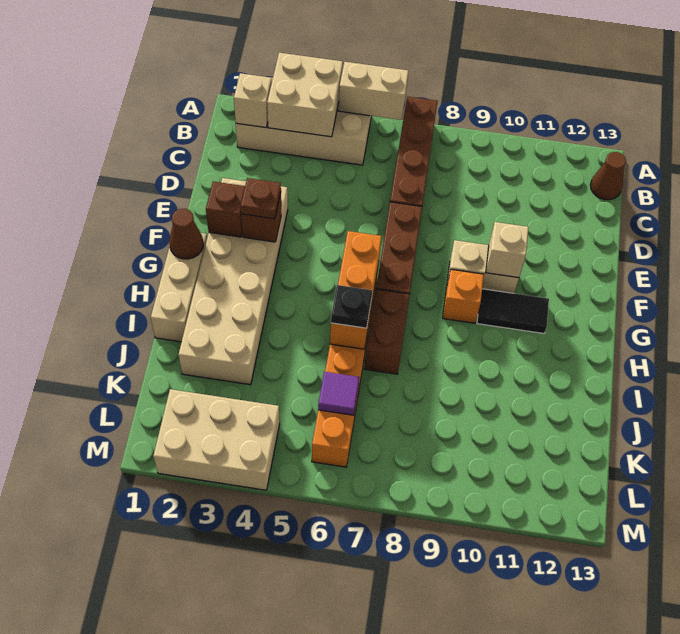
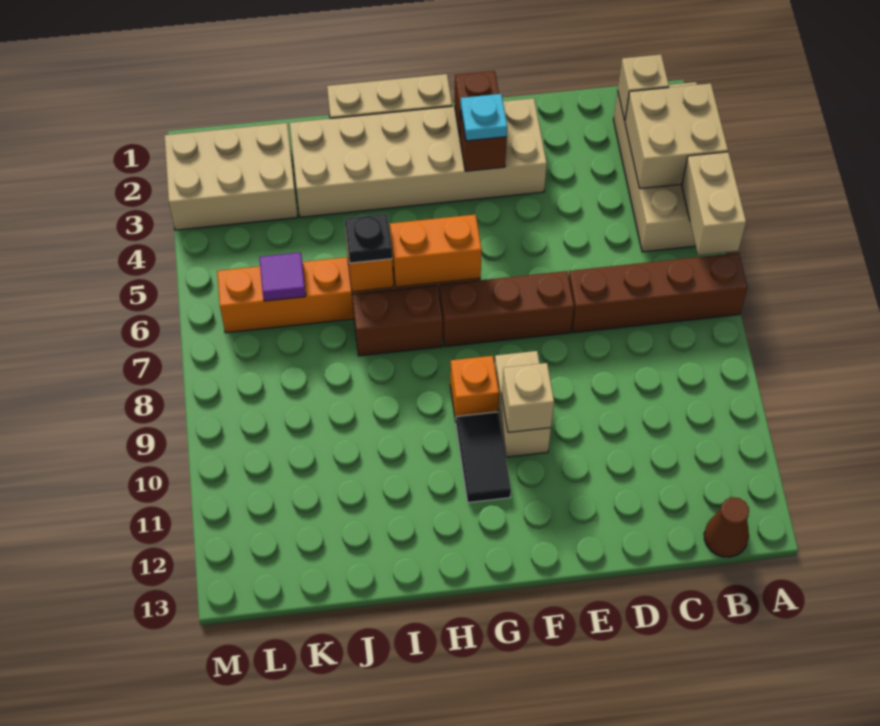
brown 1x1 plate [241,178,281,219] -> cyan 1x1 plate [460,94,507,141]
brown 1x1 cone [169,209,203,259] -> none
tan 2x3 brick [153,389,280,490] -> tan 2x3 brick turned to [164,123,298,230]

